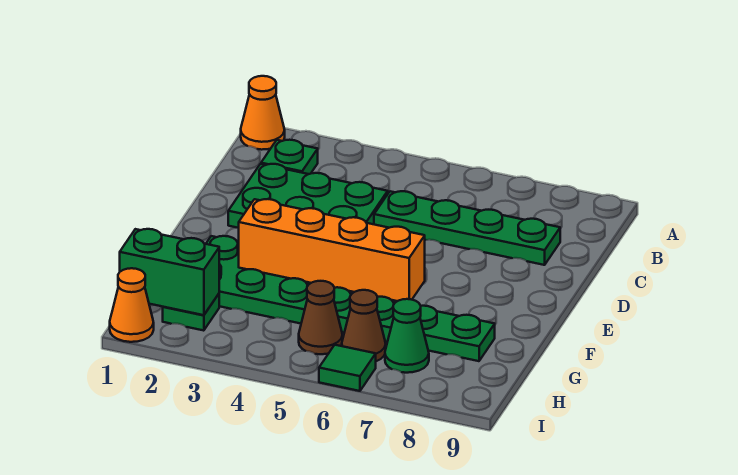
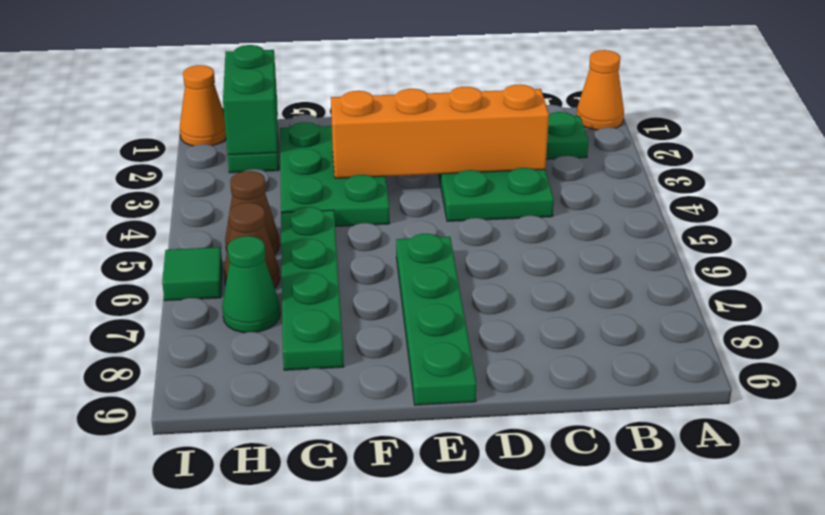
green 1x4 plate [374,191,560,265] -> green 1x4 plate moved to [396,234,476,405]
orange 1x4 brick [239,199,425,301] -> orange 1x4 brick turned to [331,84,549,178]

